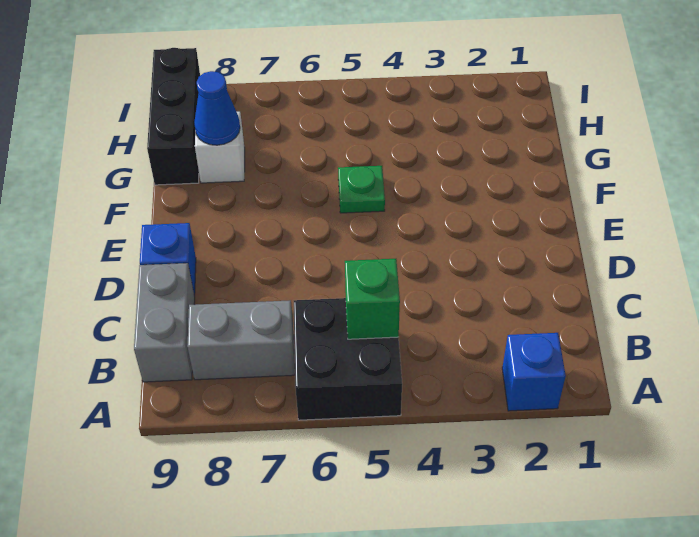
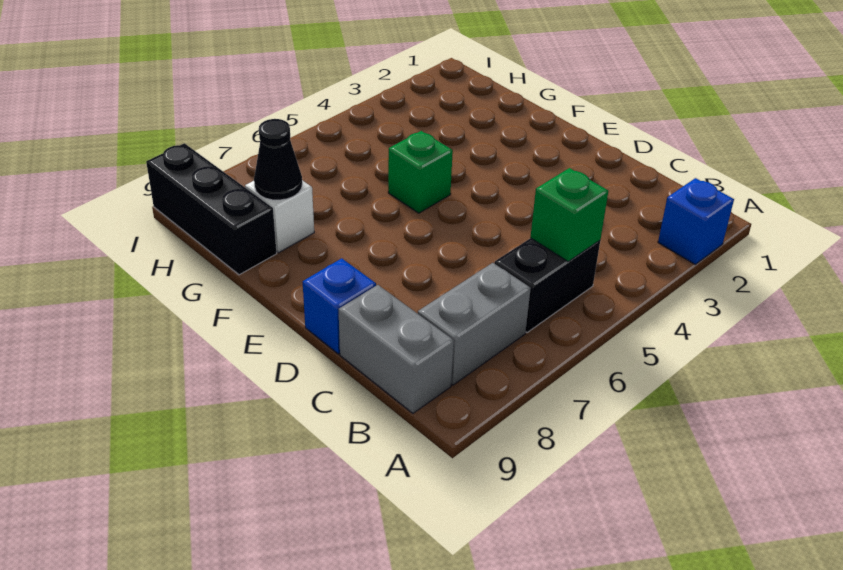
black 2x2 brick [294,298,402,420] -> black 1x2 brick [494,238,600,333]
green 1x1 plate [338,166,385,213] -> green 1x1 brick [388,131,453,213]
blue 1x1 cone [194,71,240,145] -> black 1x1 cone [254,119,302,200]

